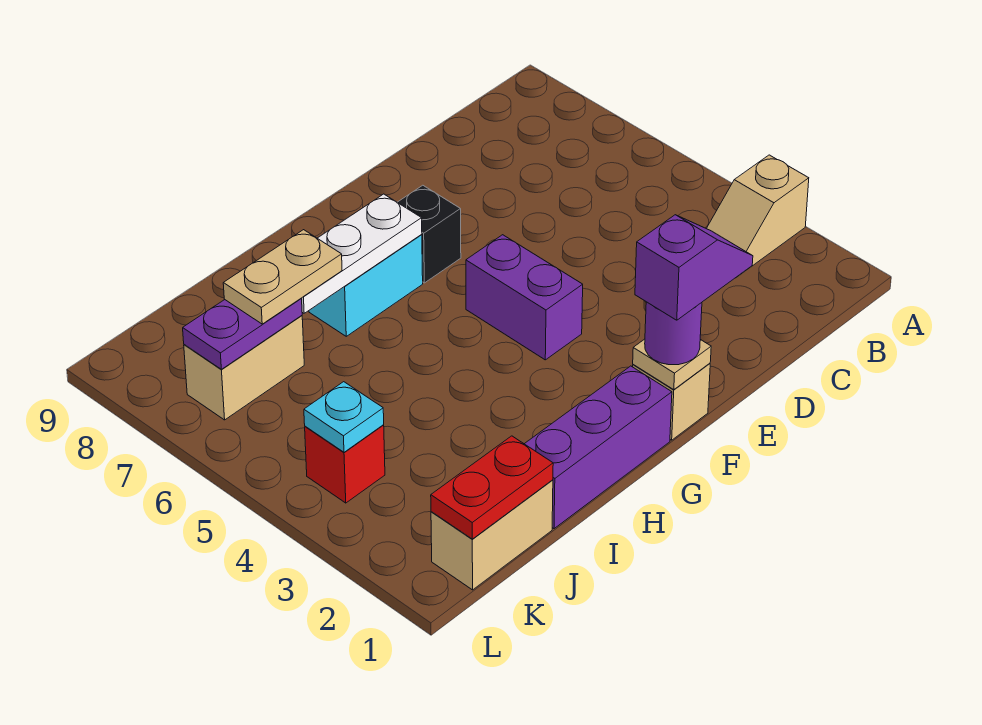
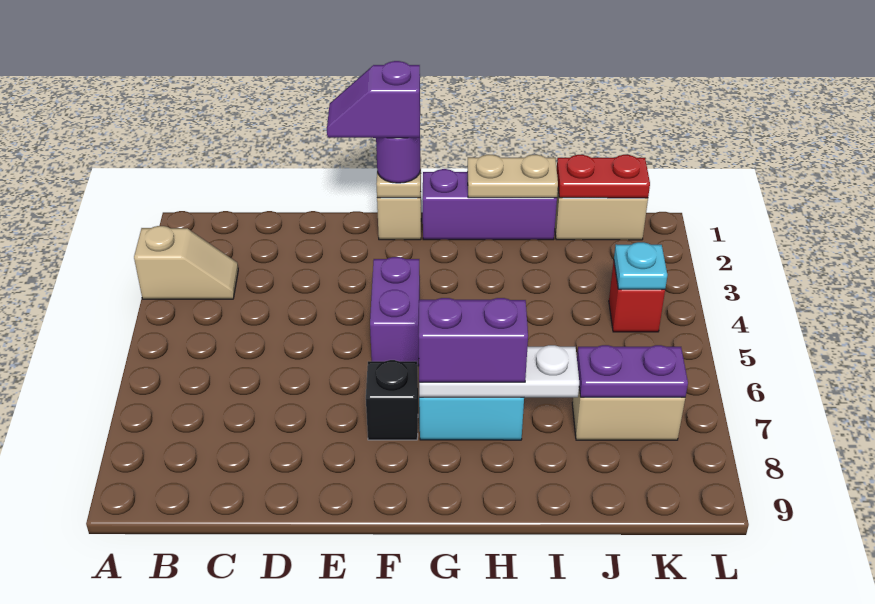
none -> purple 1x2 brick [419,298,528,383]
tan 1x2 plate [223,230,342,324] -> tan 1x2 plate moved to [467,155,558,198]

